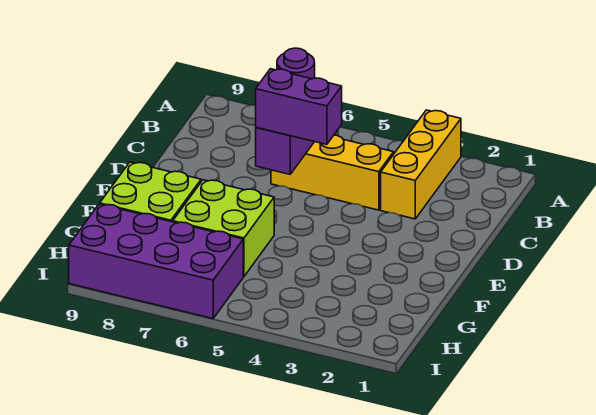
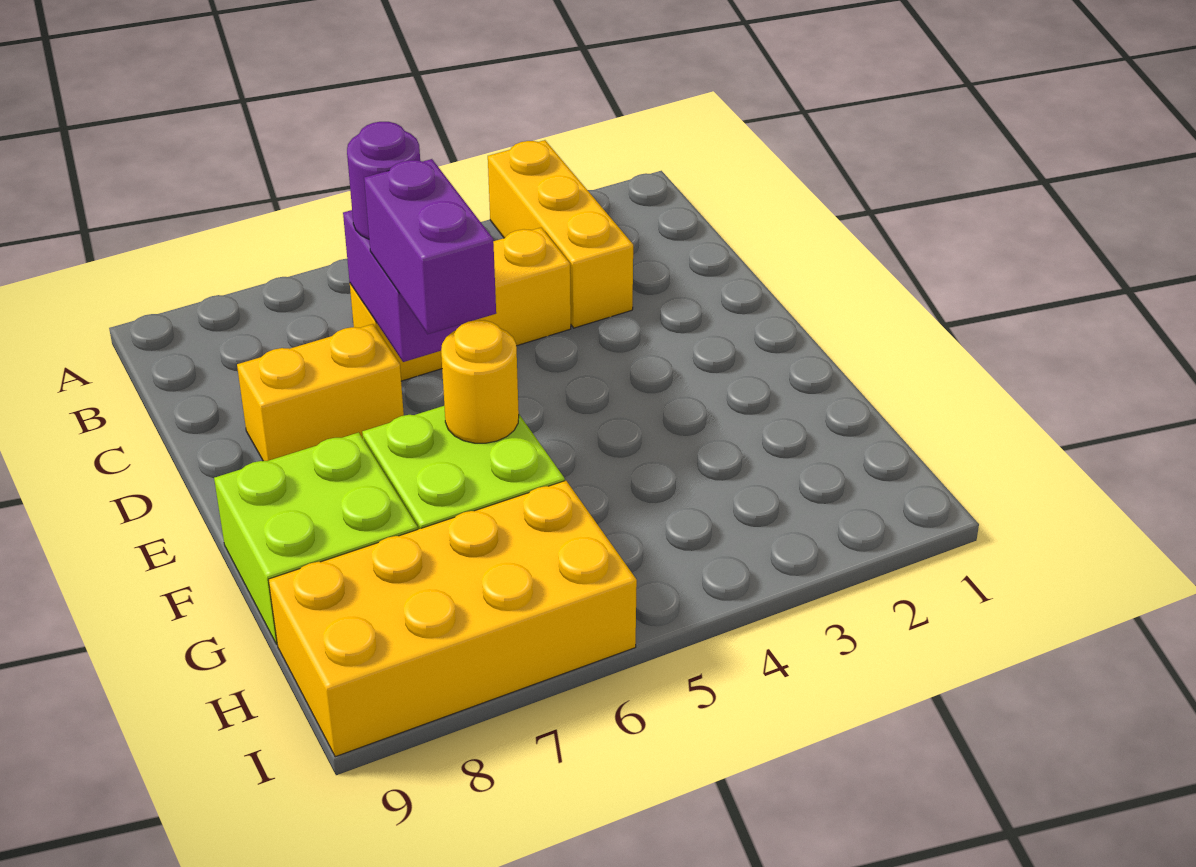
purple 1x2 brick [256,69,342,144] -> purple 1x2 brick turned to [364,159,496,334]
none -> yellow 1x2 brick [237,324,404,461]
none -> yellow 1x1 round brick [441,320,519,443]
purple 2x4 brick [69,204,243,319] -> yellow 2x4 brick [268,481,637,757]

